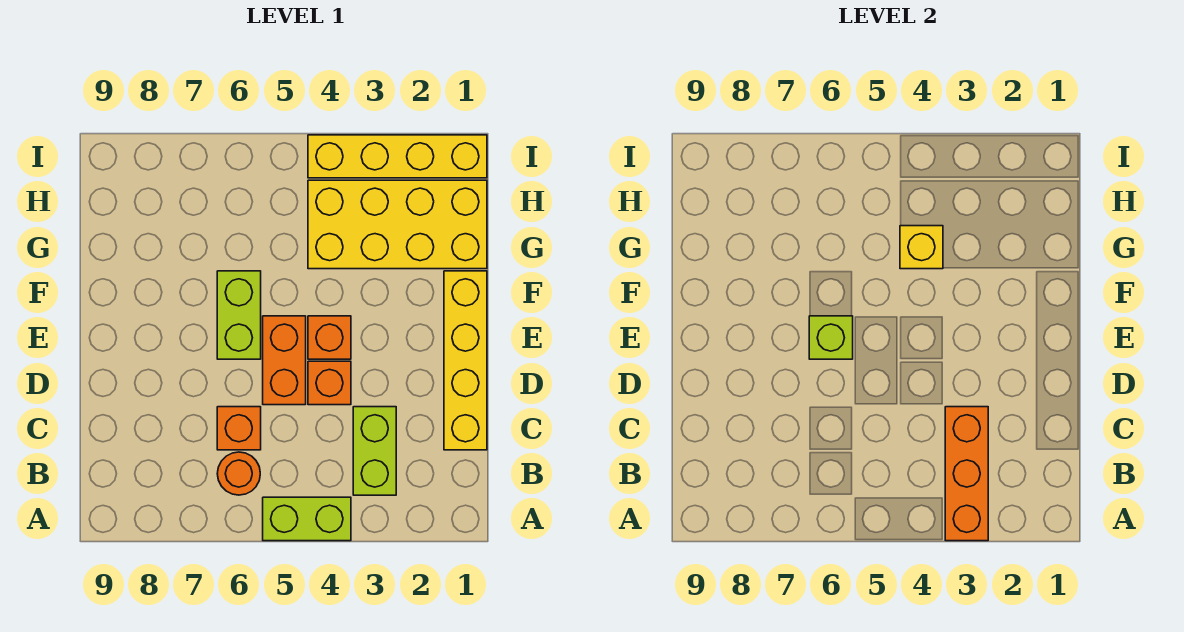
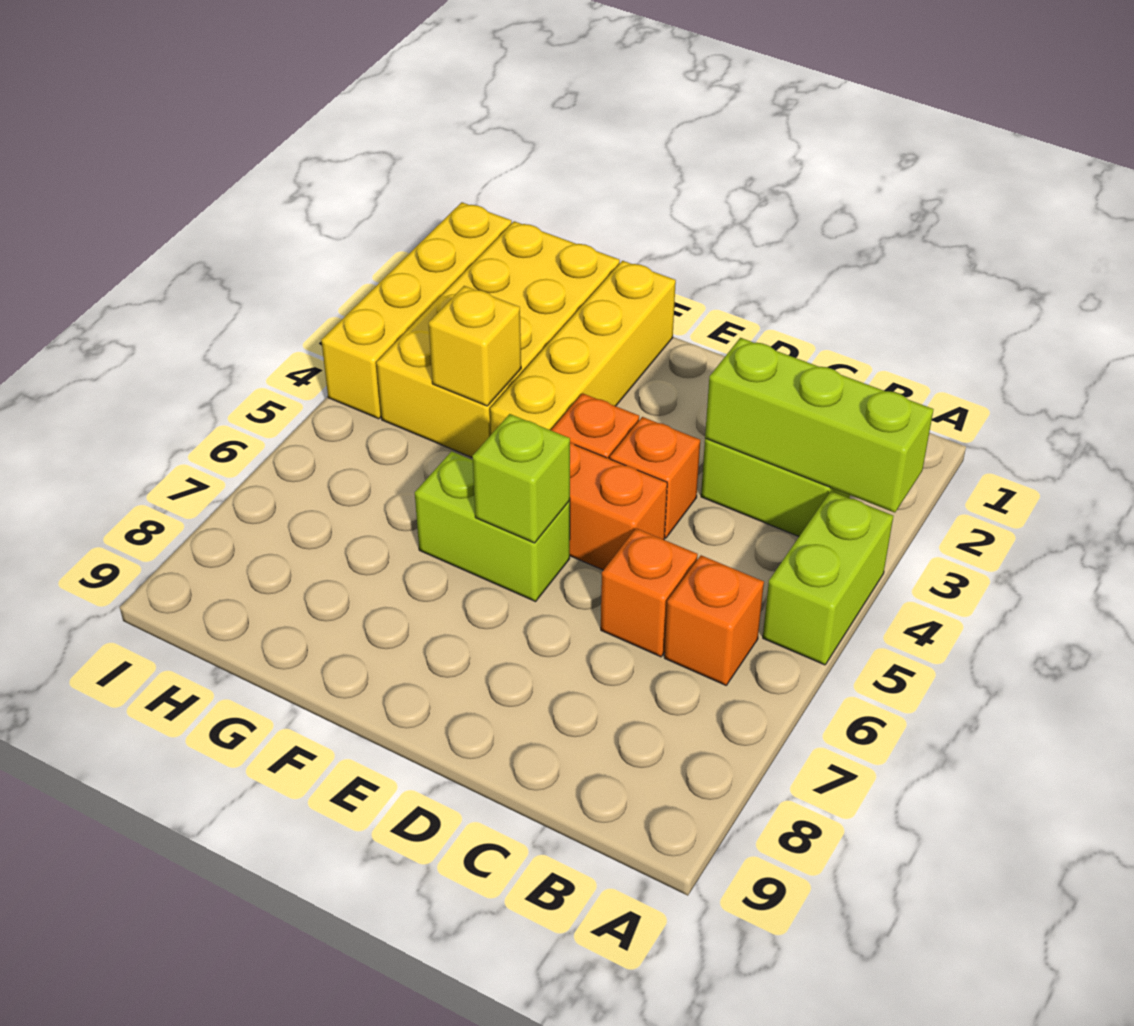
orange 1x3 brick [945,407,988,541] -> lime 1x3 brick [705,338,934,513]
orange 1x1 round brick [217,452,260,495] -> orange 1x1 brick [664,555,764,685]
yellow 1x4 brick [444,271,487,450] -> yellow 1x4 brick turned to [490,261,676,434]

